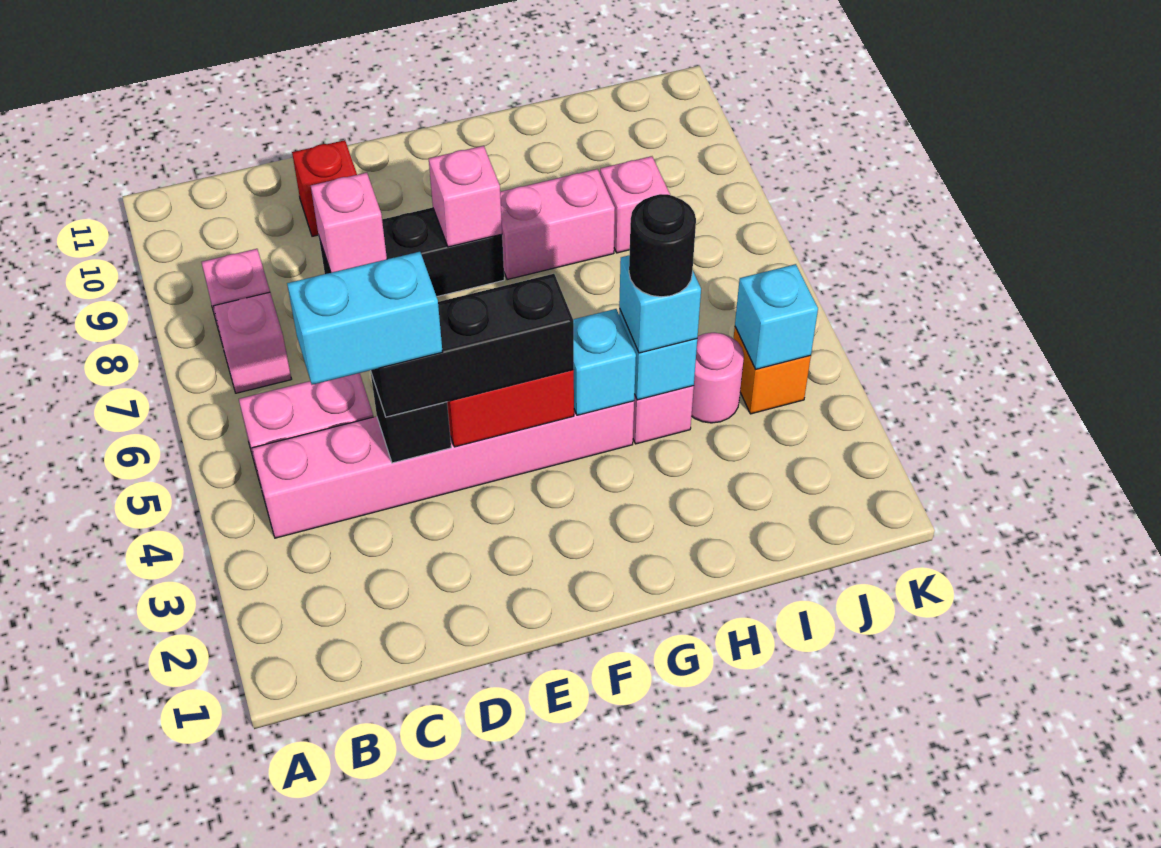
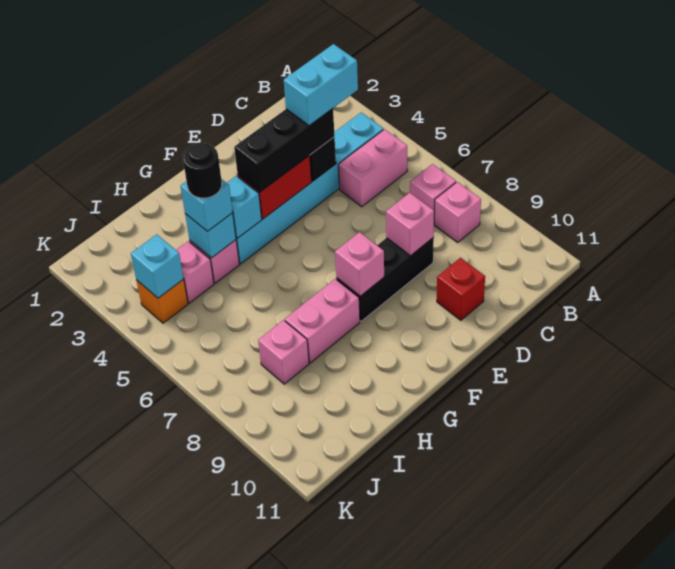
pink 1x6 brick [252,401,634,538] -> cyan 1x6 brick [236,112,383,264]
pink 1x1 round brick [692,333,744,423] -> pink 1x1 brick [176,241,214,303]

